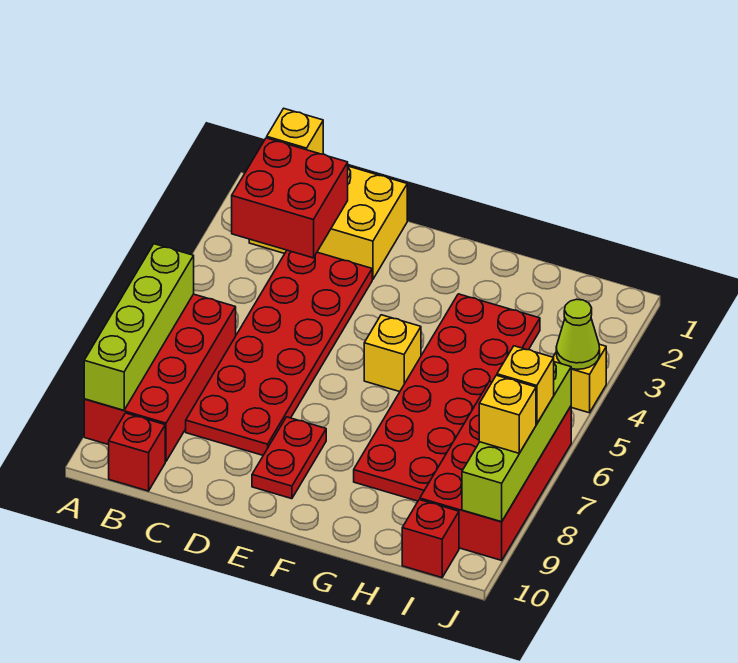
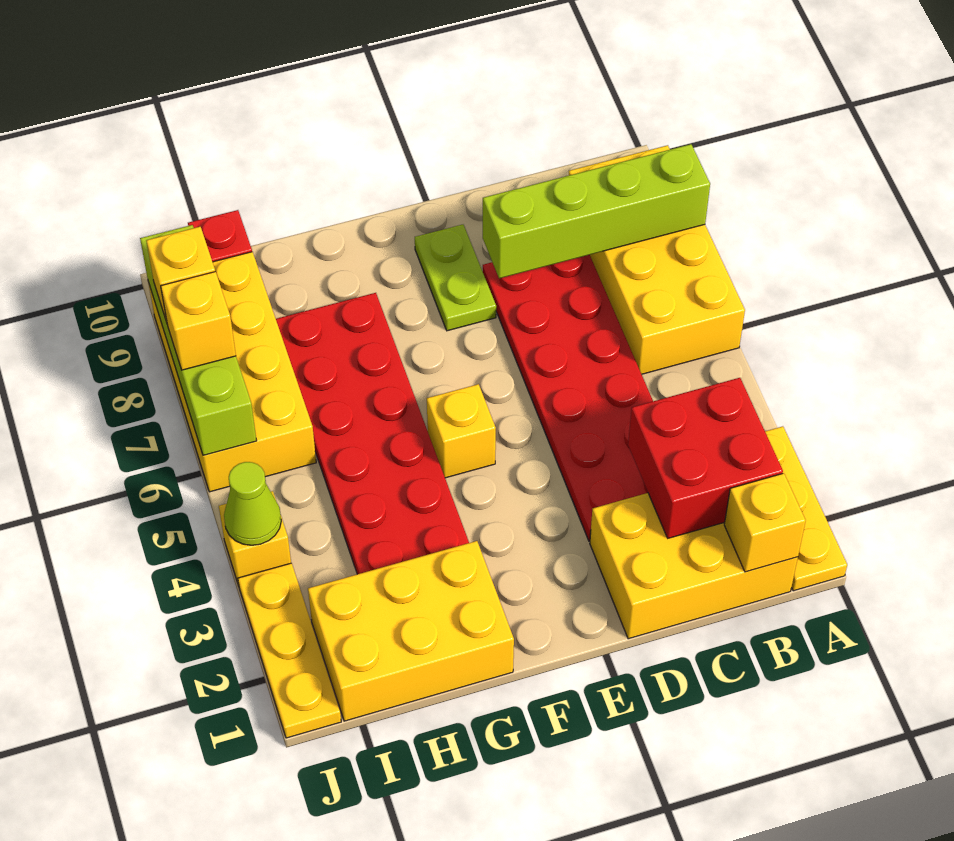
none -> yellow 1x3 plate [765,426,847,591]
red 2x4 brick [84,294,236,461] -> yellow 2x4 brick [569,145,745,374]
lime 1x4 brick [84,244,194,410] -> lime 1x4 brick turned to [483,144,710,278]
red 1x1 brick [109,413,165,491] -> none
red 1x2 plate [252,417,326,499] -> lime 1x2 plate [415,225,496,331]
none -> yellow 2x3 brick [308,541,514,721]
red 2x4 brick [420,381,571,560] -> yellow 2x4 brick [148,252,316,492]
none -> yellow 1x3 plate [238,563,341,738]

